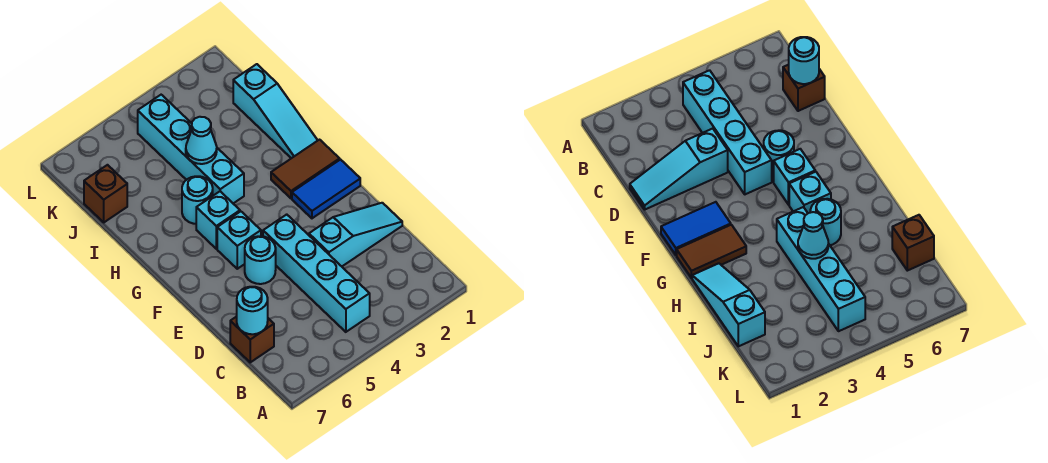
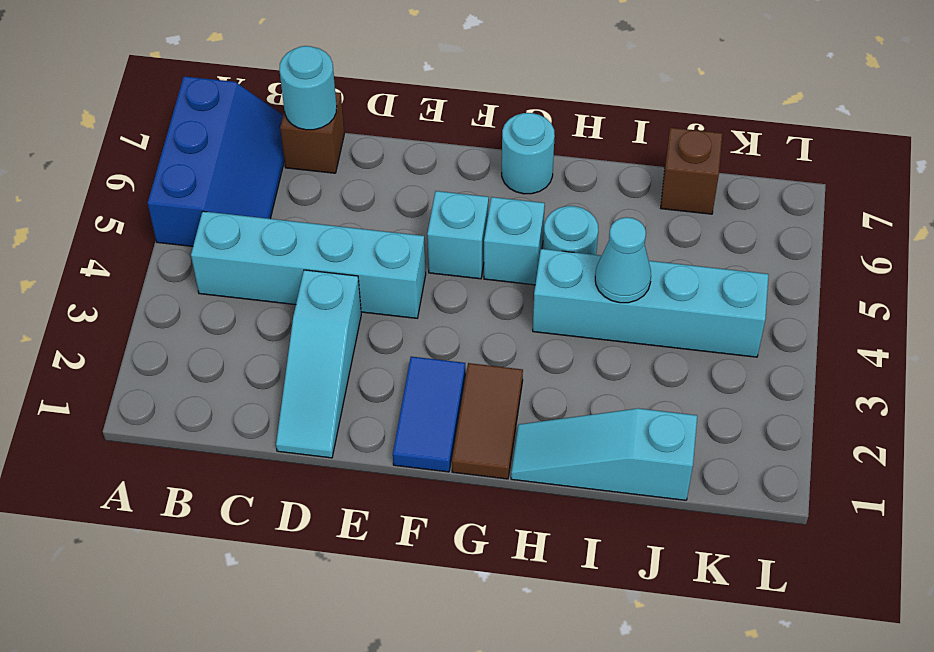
none -> blue 2x3 slope [148,76,284,246]
cyan 1x1 round brick [245,236,276,284] -> cyan 1x1 round brick moved to [502,113,555,194]

